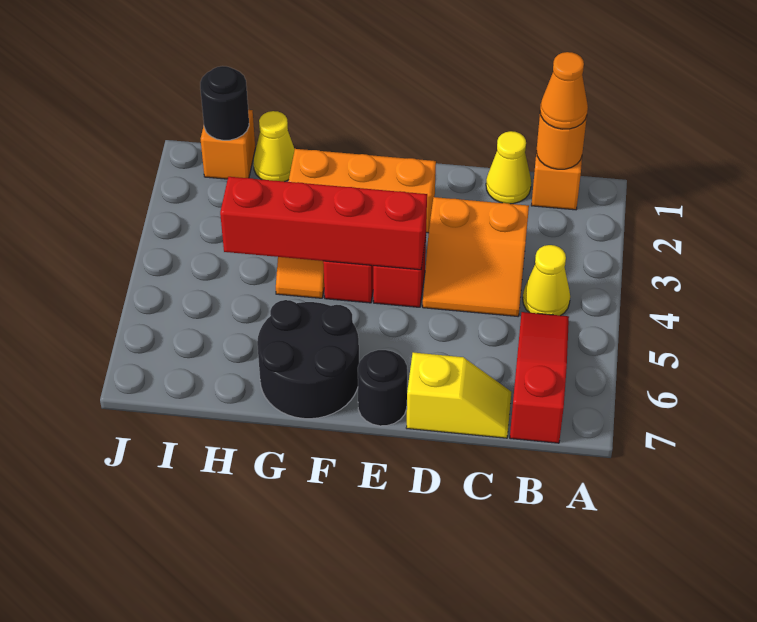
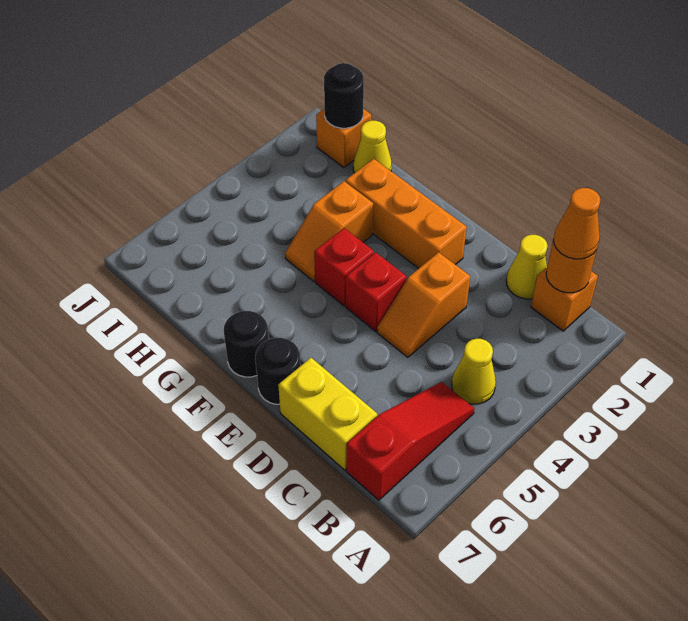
orange 2x2 slope [423,197,529,316] -> orange 1x2 slope [377,252,470,357]
yellow 1x2 slope [406,352,512,438] -> yellow 1x2 brick [278,358,377,470]
red 1x4 brick [220,177,427,270] -> none
black 2x2 round brick [257,300,359,419] -> black 1x1 round brick [224,311,269,377]

